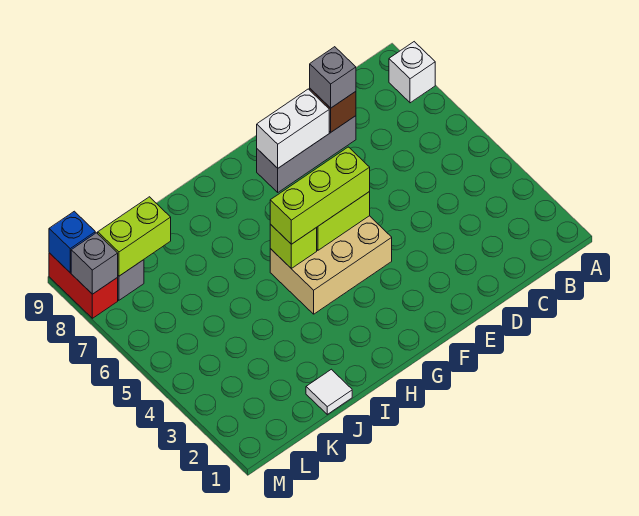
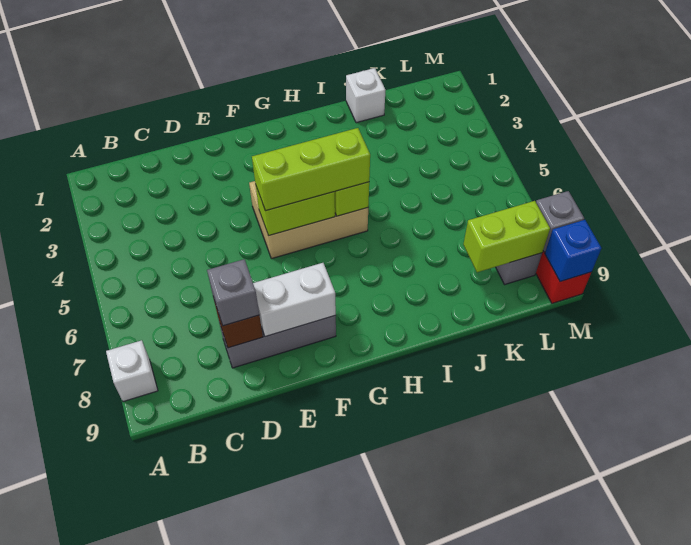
white 1x1 tile [306,369,352,414] -> white 1x1 brick [346,68,385,123]

